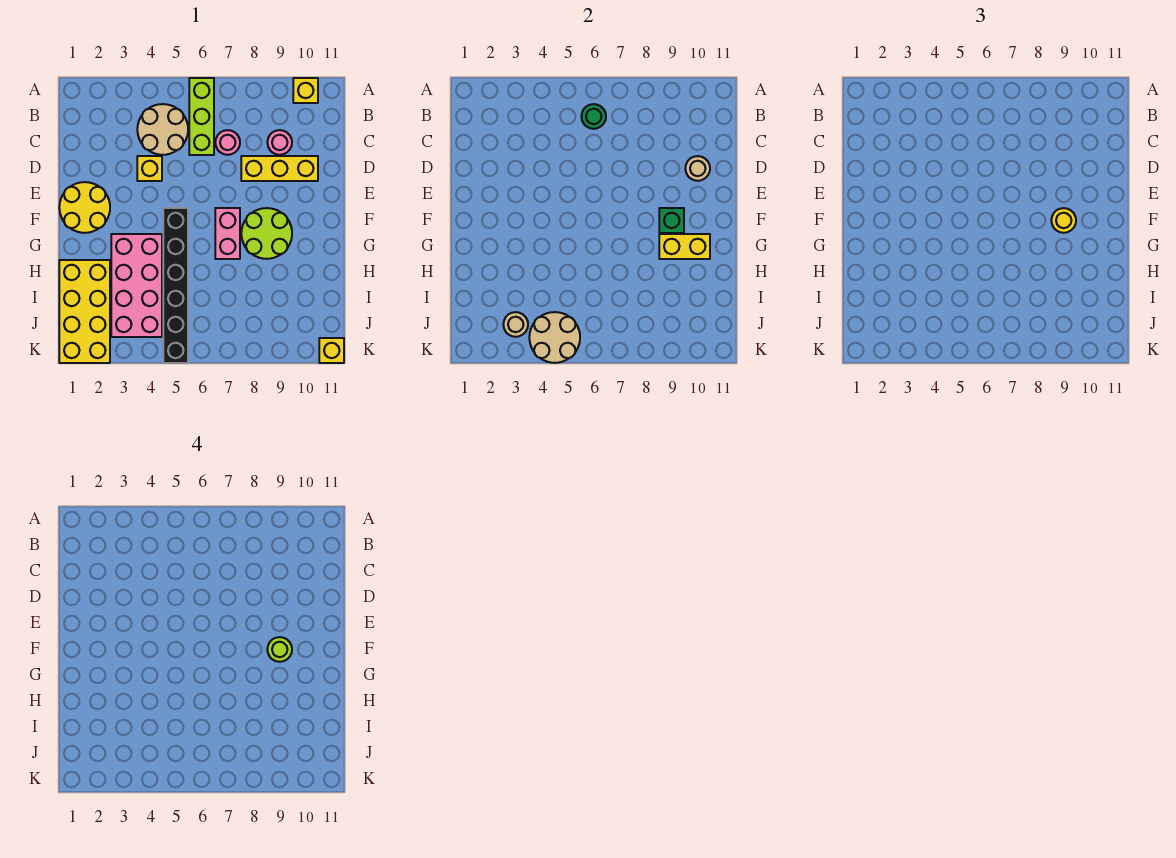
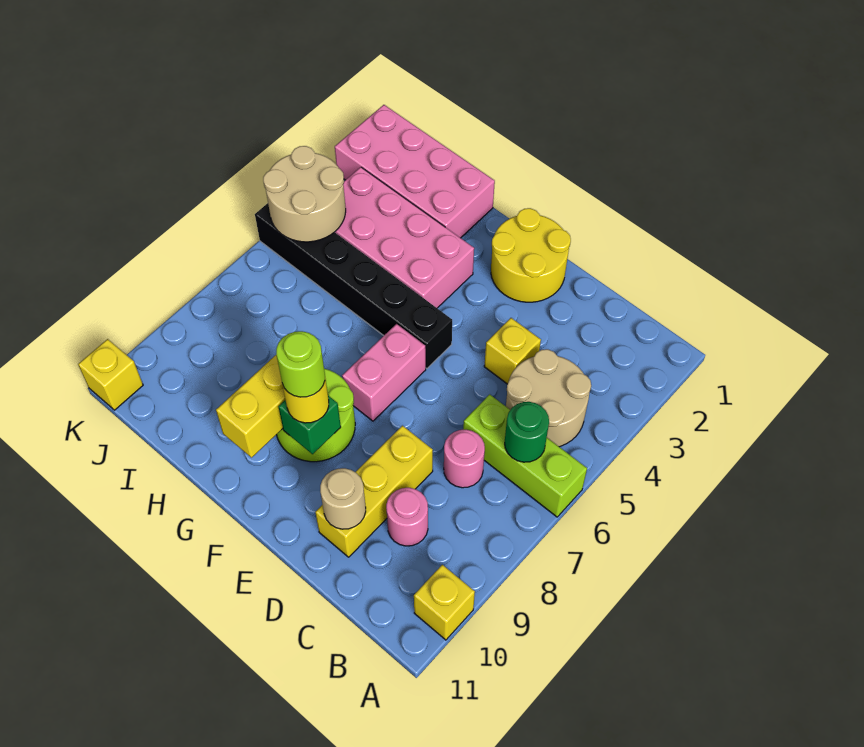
pink 1x2 brick [215,208,240,259] -> pink 1x2 brick turned to [342,324,426,421]
yellow 2x4 brick [59,260,110,363] -> pink 2x4 brick [335,105,495,238]
tan 1x1 round brick [503,312,528,337] -> none

